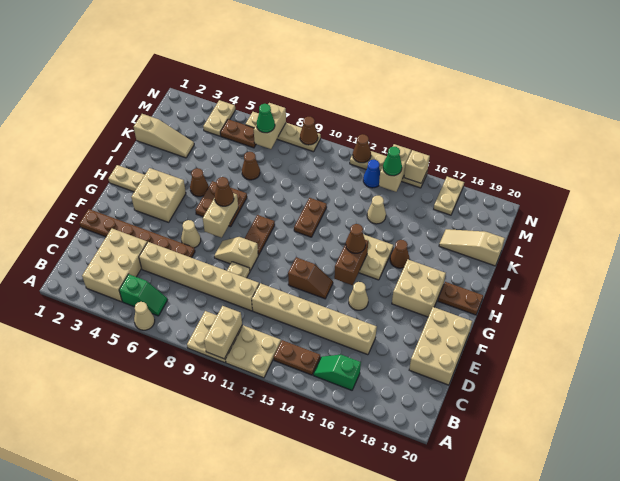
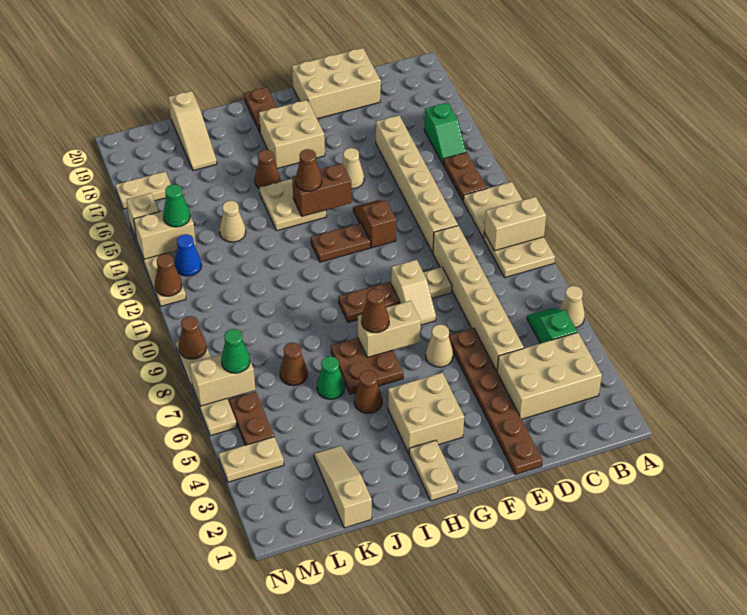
brown 1x2 plate [294,198,327,237] -> brown 1x2 plate moved to [311,223,370,262]
none -> green 1x1 cone [317,356,345,399]

